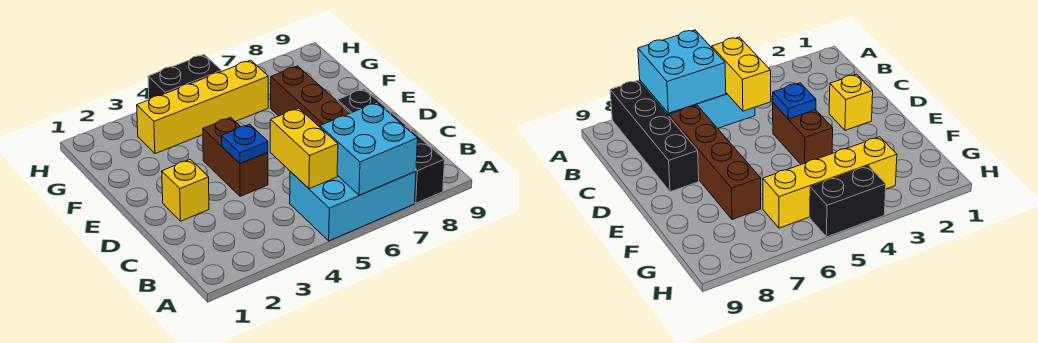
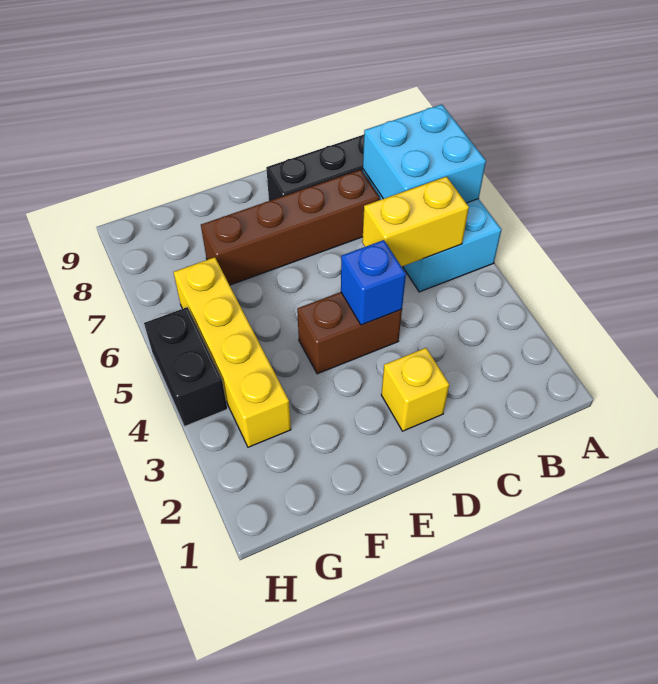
blue 1x1 plate [222,124,268,164] -> blue 1x1 brick [341,240,406,325]

